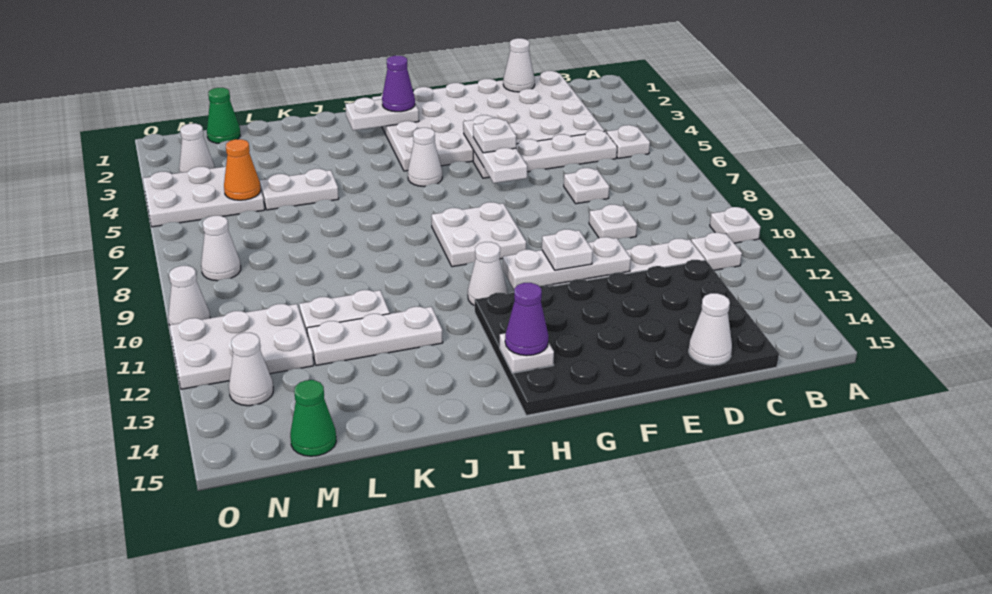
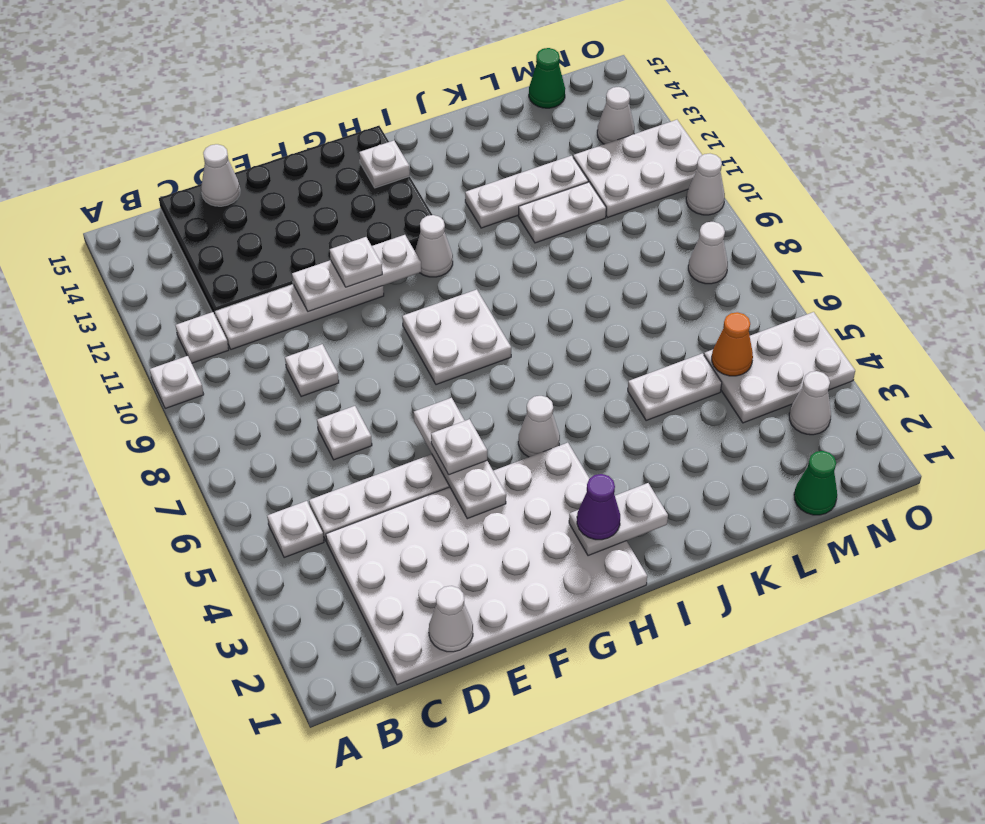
purple 1x1 cone [505,283,548,356] -> none

